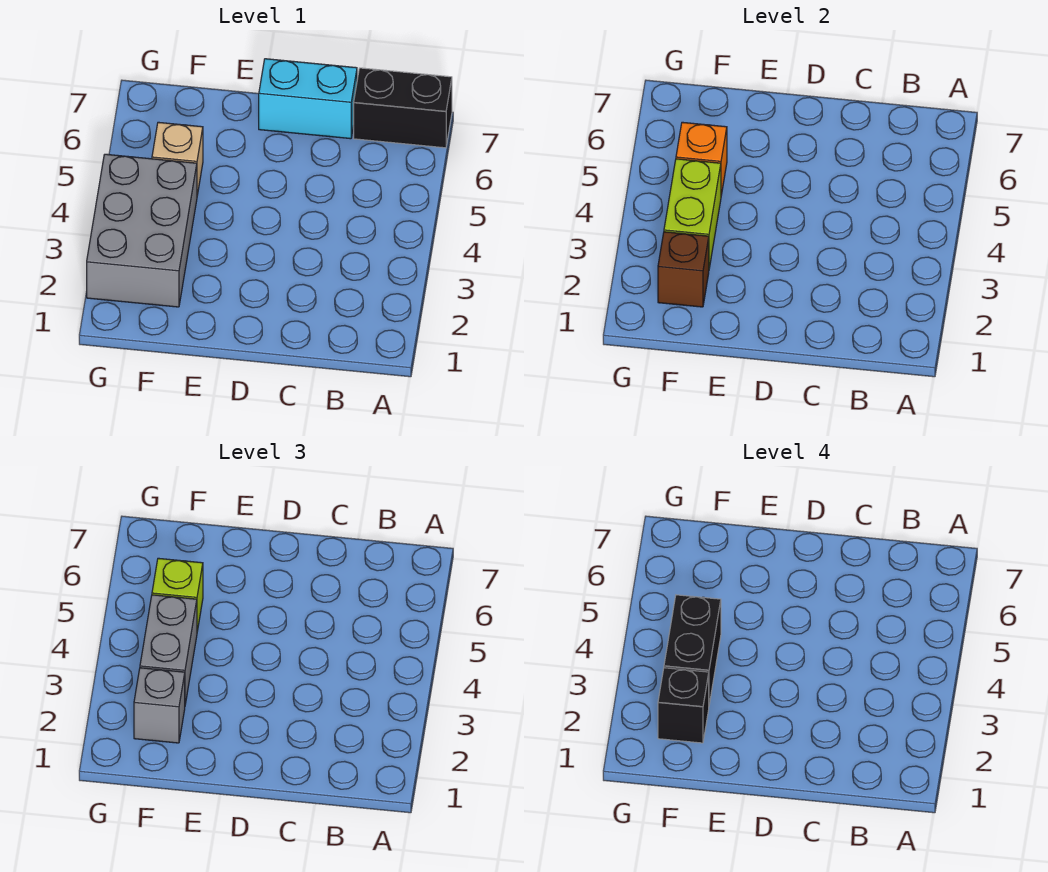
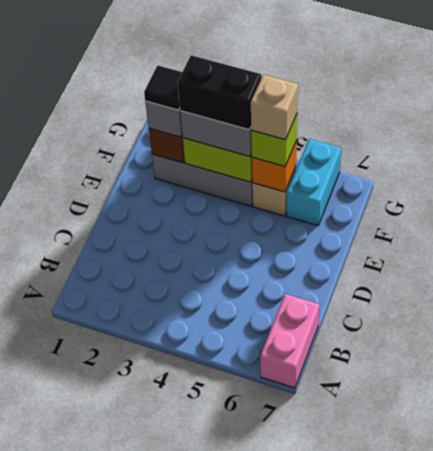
black 1x2 brick [354,68,452,148] -> pink 1x2 brick [260,294,320,388]
cyan 1x2 brick [259,59,357,139] -> cyan 1x2 brick moved to [286,139,341,226]
black 1x1 brick [658,668,709,743] -> black 1x1 tile [144,66,182,110]
none -> tan 1x1 brick [251,75,298,140]

